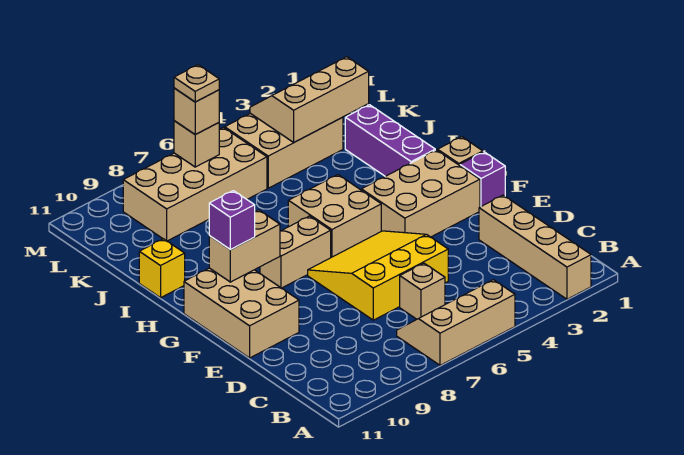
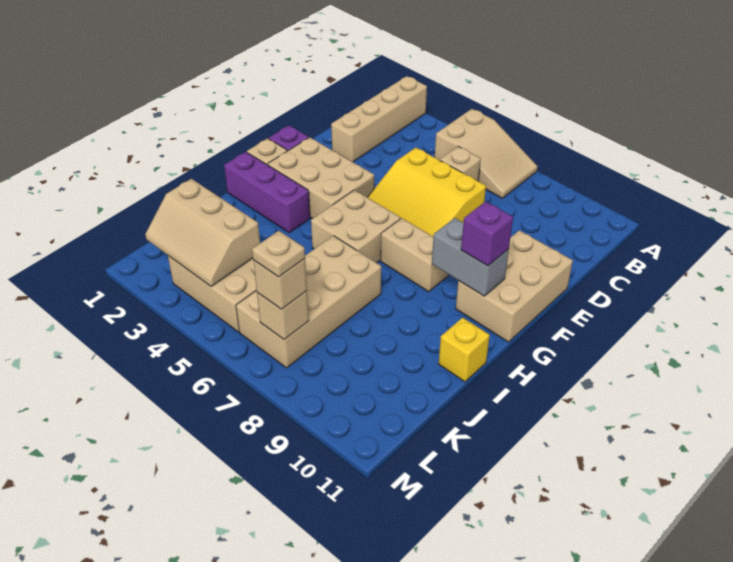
tan 2x3 slope [397,280,515,365] -> tan 2x3 slope turned to [435,109,538,198]
tan 1x2 brick [209,210,280,282] -> grey 1x2 brick [432,218,509,296]
purple 1x3 brick [345,105,435,176] -> purple 1x3 brick turned to [224,152,310,233]
tan 2x4 brick [123,128,267,241] -> tan 2x4 brick turned to [236,236,381,368]

